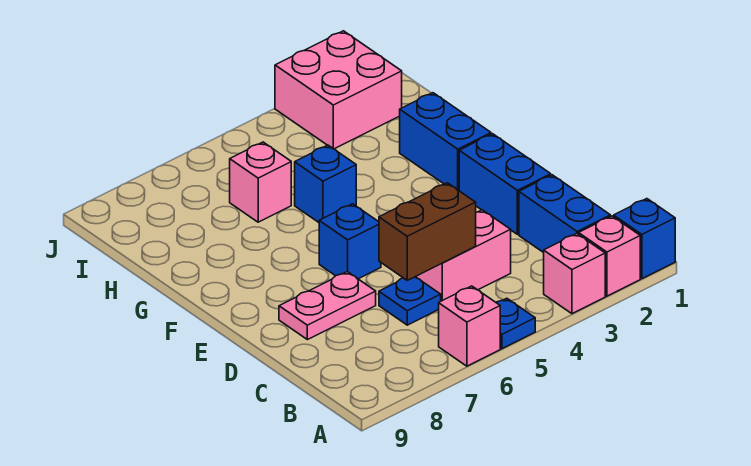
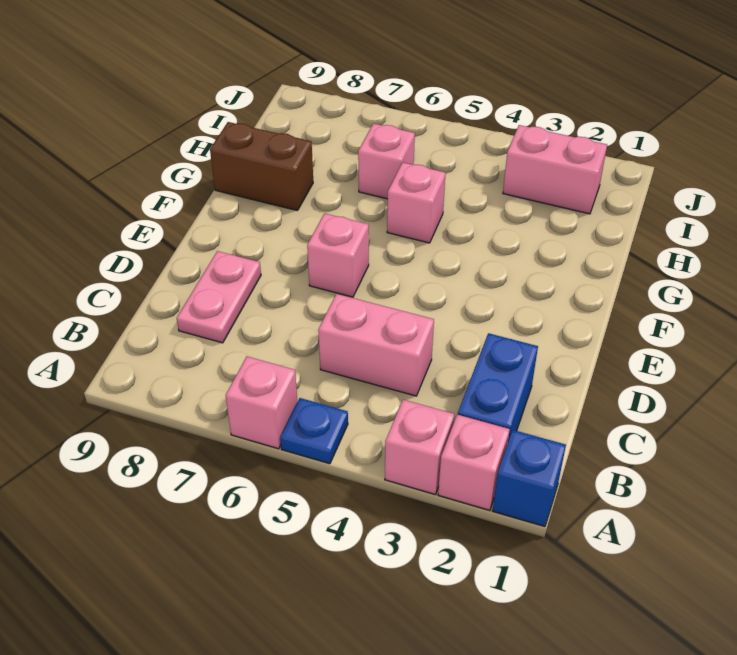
brown 1x2 brick [379,183,476,280] -> brown 1x2 brick moved to [210,122,313,211]
blue 1x1 plate [379,277,441,325] -> none
blue 1x2 brick [459,134,551,234] -> none
pink 1x2 plate [279,272,376,340] -> pink 1x2 plate turned to [177,251,261,343]
blue 1x1 brick [319,204,381,279] -> pink 1x1 brick [307,213,369,297]
blue 1x2 brick [400,93,491,190] -> none
blue 1x1 brick [295,145,356,222] -> pink 1x1 brick [387,162,446,243]
pink 2x2 brick [275,31,402,149] -> pink 1x2 brick [503,125,607,214]

